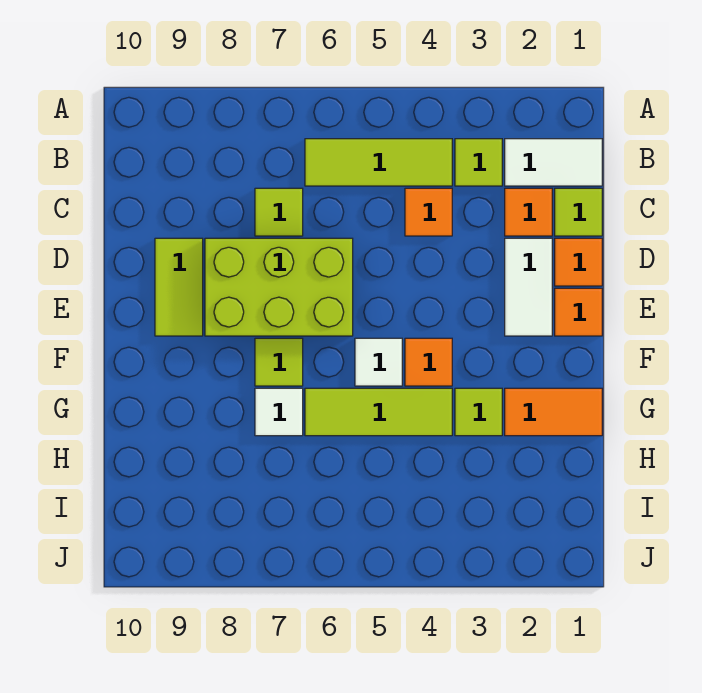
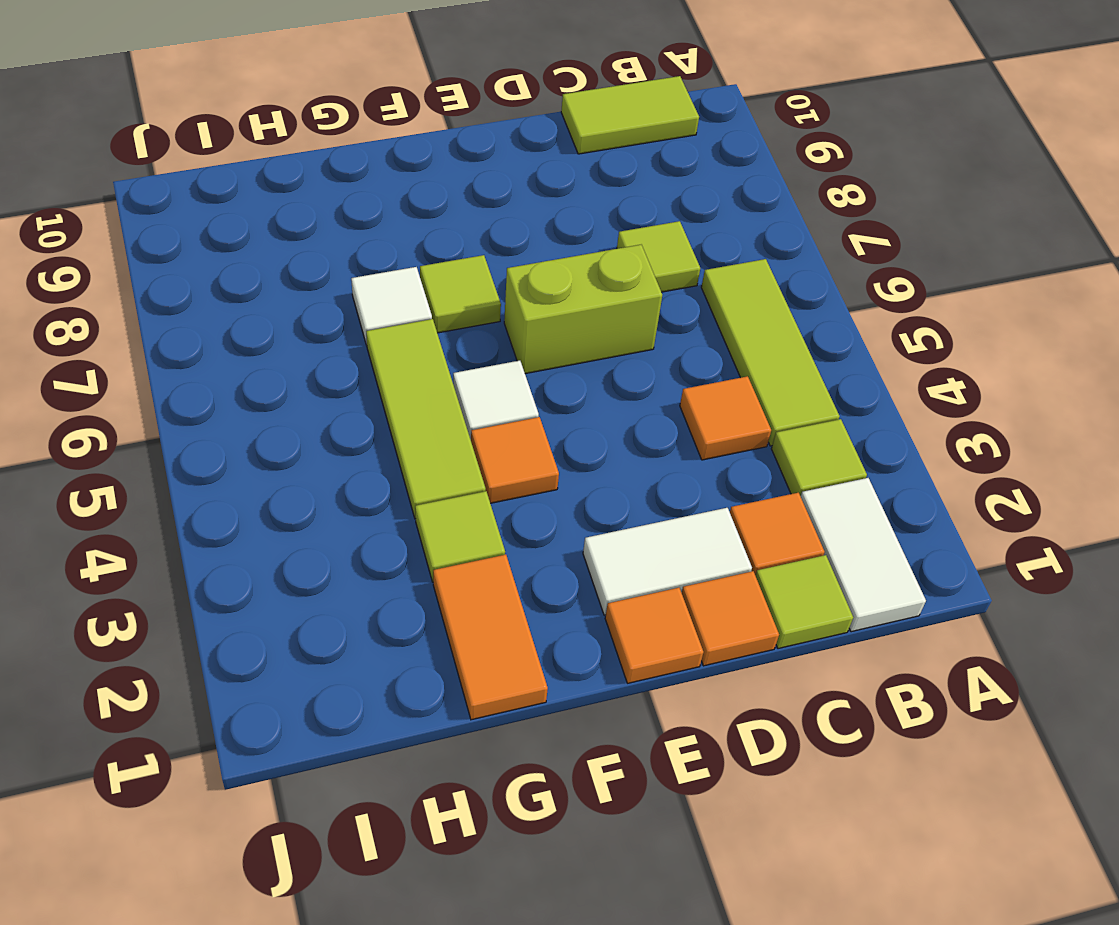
lime 2x3 brick [205,238,353,336] -> lime 1x2 brick [504,245,662,374]
lime 1x2 tile [155,238,203,336] -> lime 1x2 tile moved to [561,76,699,154]

